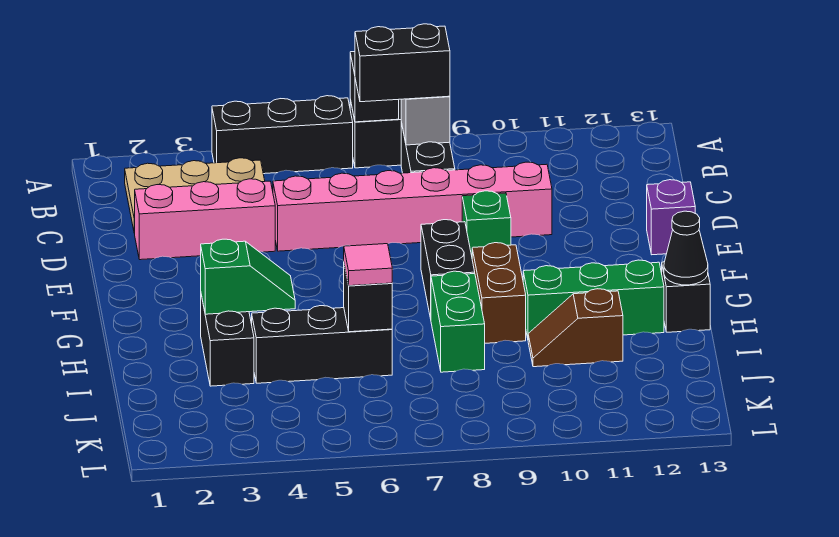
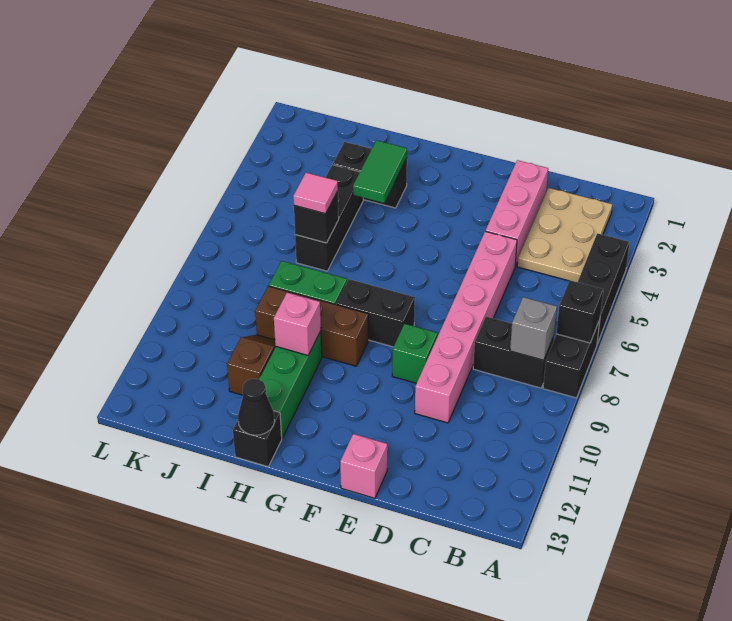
black 1x2 brick [355,24,450,102] -> none
purple 1x1 brick [647,180,695,255] -> pink 1x1 brick [340,434,387,498]
brown 1x2 brick [472,243,526,343] -> brown 1x3 brick [255,286,368,366]
green 1x2 slope [201,239,295,314] -> green 1x2 tile [353,140,407,203]
none -> pink 1x1 brick [274,293,321,355]

